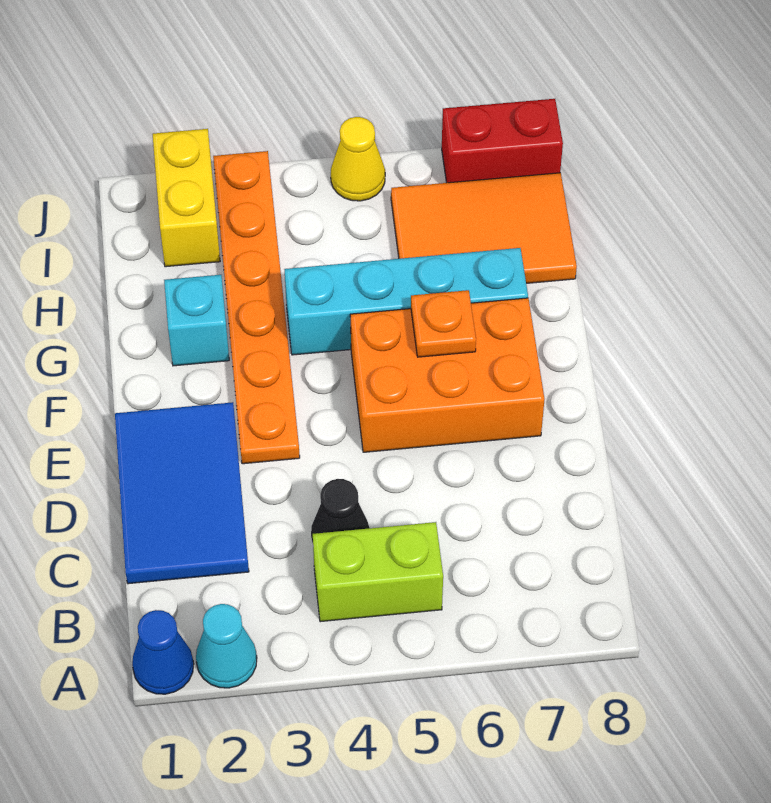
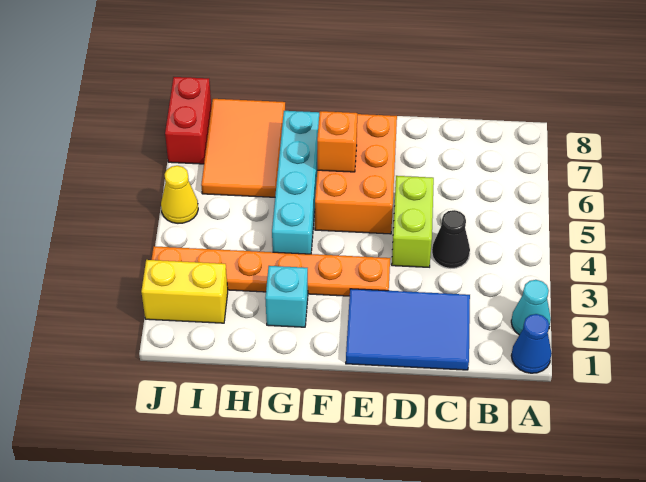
lime 1x2 brick [313,522,443,622] -> lime 1x2 brick moved to [392,176,434,267]
orange 1x1 plate [411,290,476,357] -> orange 1x1 brick [317,111,357,172]

